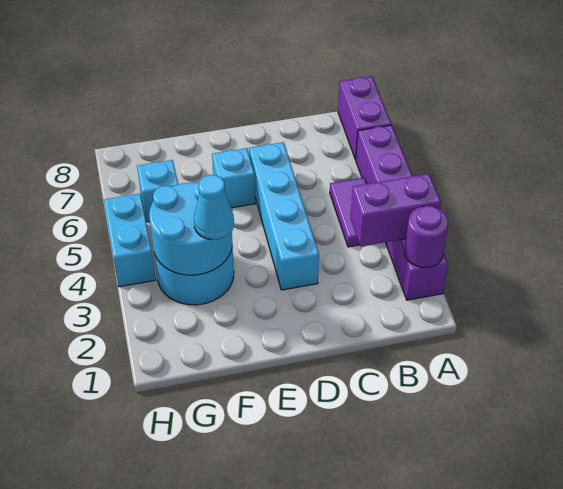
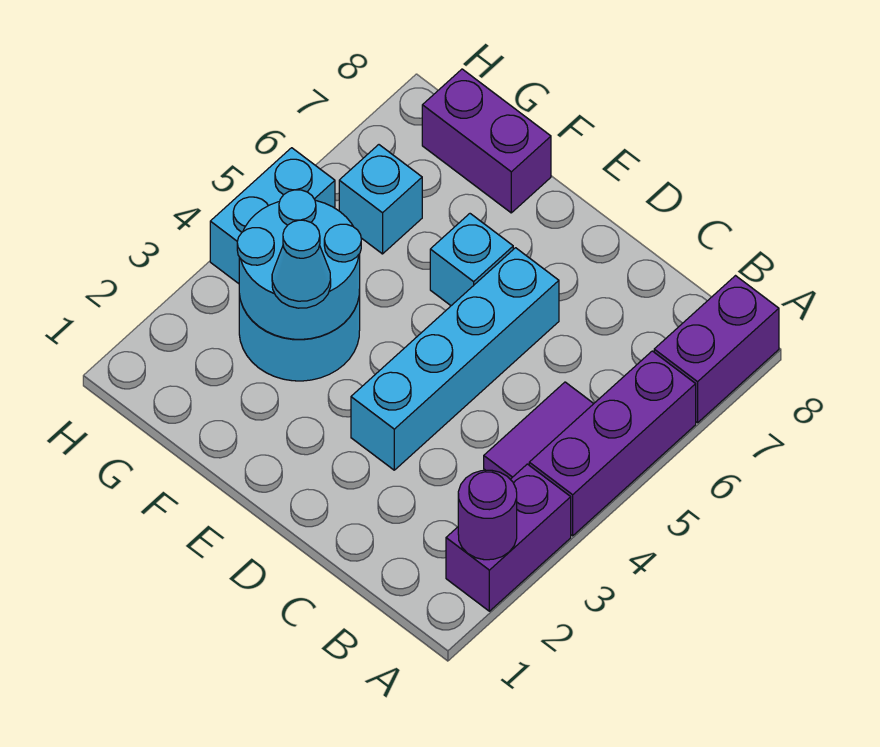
purple 1x2 brick [351,174,441,247] -> purple 1x2 brick moved to [422,69,551,213]

